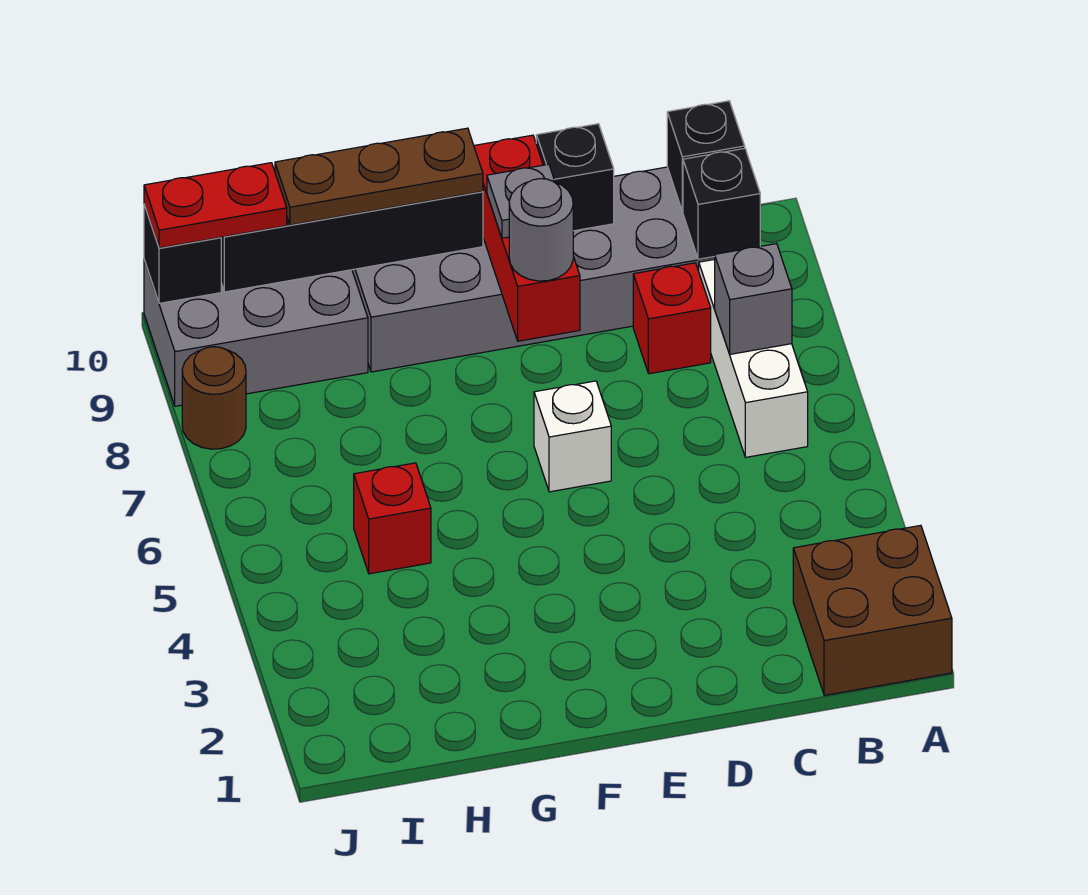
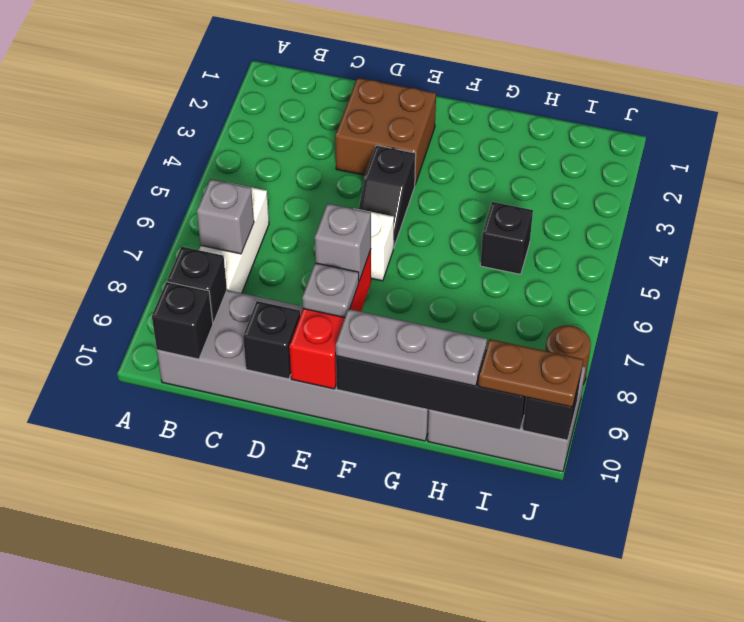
brown 2x2 brick [793,525,952,695] -> brown 2x2 brick moved to [335,78,436,184]
red 1x1 brick [633,263,711,374] -> none
none -> black 1x2 slope [359,145,416,248]
grey 1x1 round brick [509,179,573,281] -> grey 1x1 brick [315,204,371,281]
brown 1x3 plate [275,128,483,225] -> grey 1x3 plate [336,309,487,386]
red 1x1 brick [354,463,431,574] -> black 1x1 brick [480,202,533,274]
red 1x2 plate [144,163,287,248] -> brown 1x2 plate [478,339,583,407]

